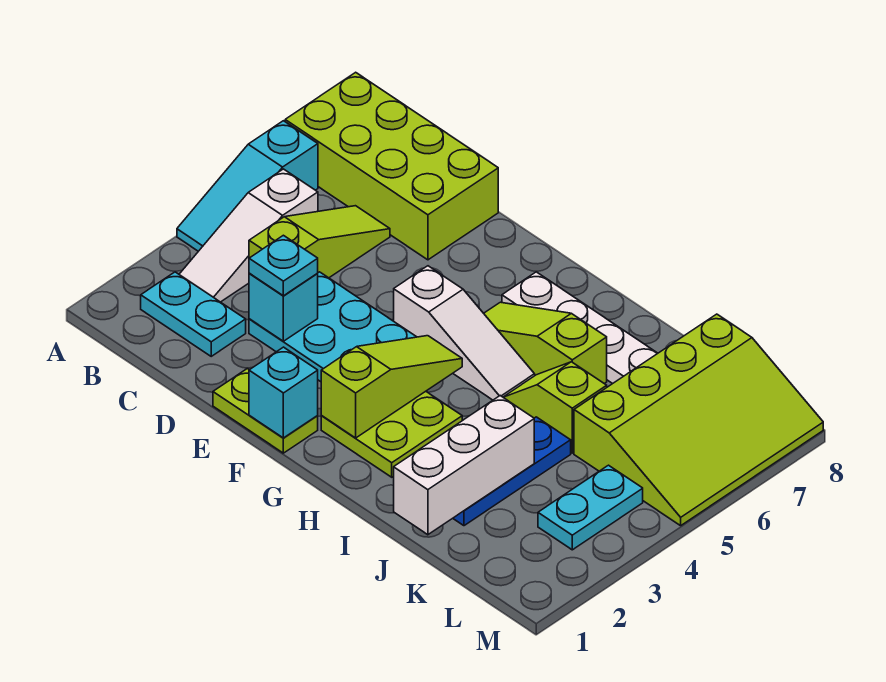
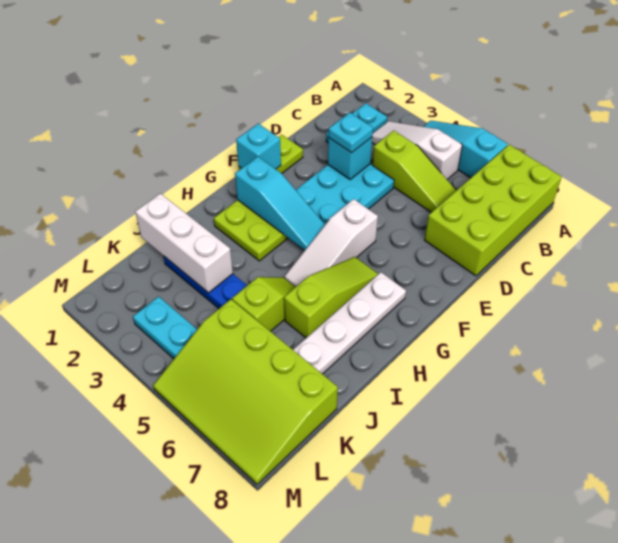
lime 1x3 slope [321,336,462,438] -> cyan 1x3 slope [235,157,325,250]

